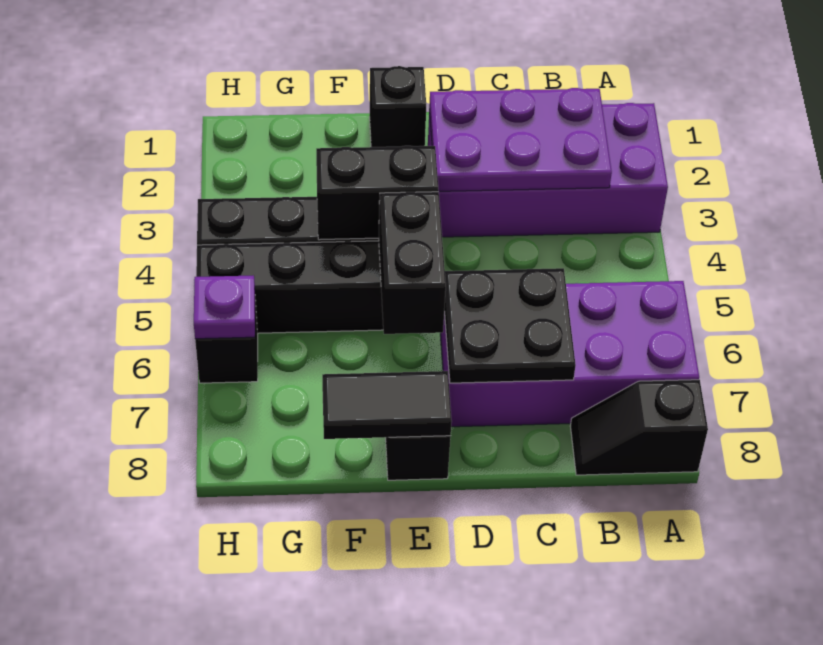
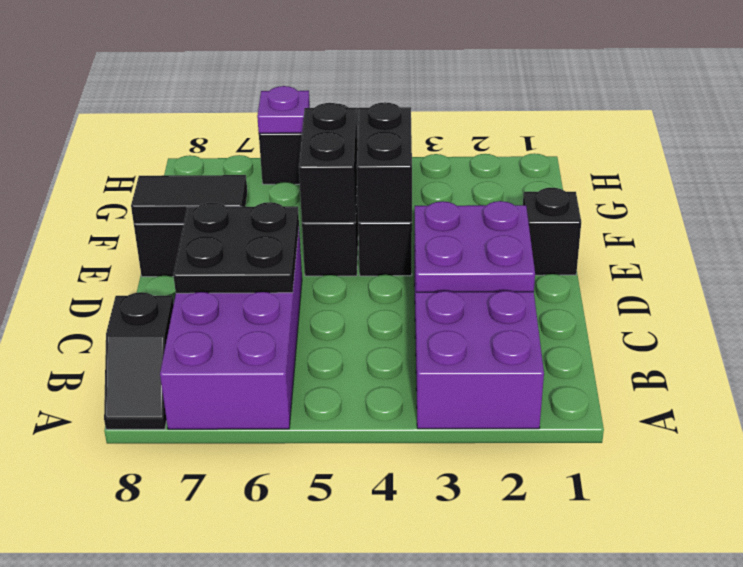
black 1x2 slope [570,380,708,475] -> black 1x2 slope turned to [104,292,174,429]
purple 2x3 plate [429,88,612,191] -> purple 2x2 plate [415,201,535,292]
black 1x2 brick [379,192,446,334] -> black 1x2 brick turned to [299,103,357,223]
black 1x2 tile [322,371,452,439] -> black 1x2 tile turned to [131,175,247,224]

